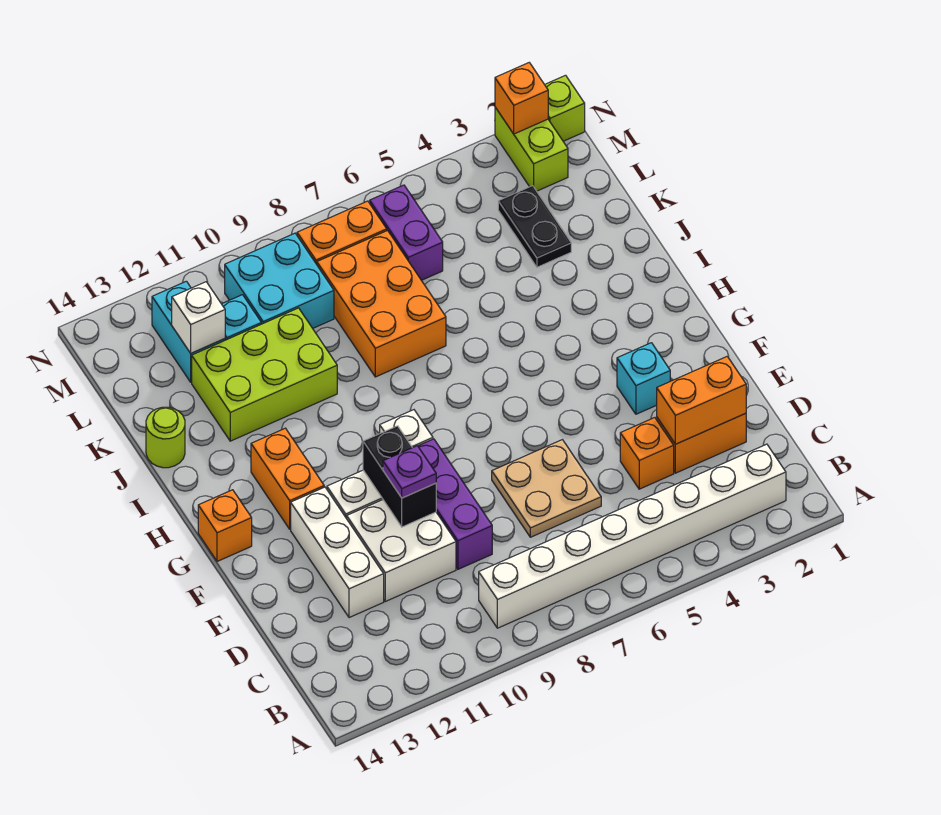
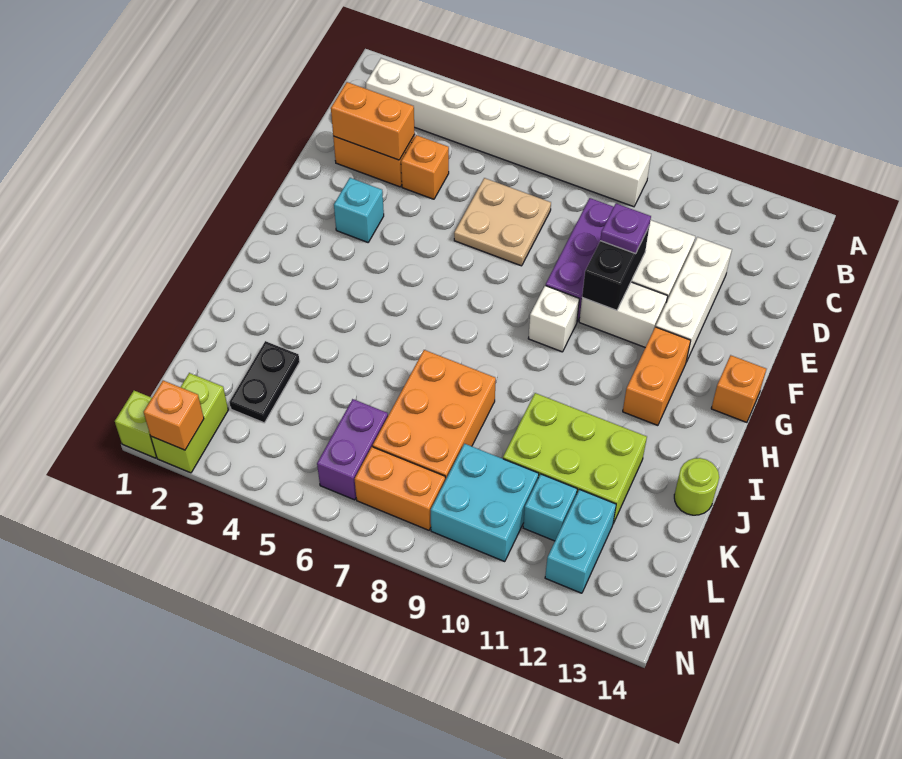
white 1x1 brick [172,282,225,353] -> none

